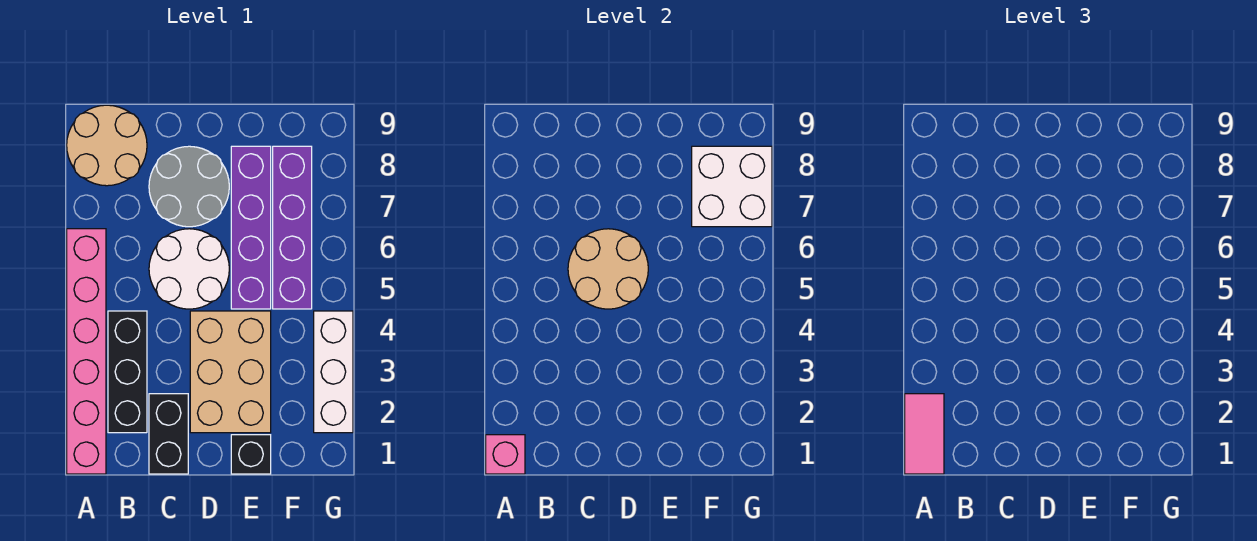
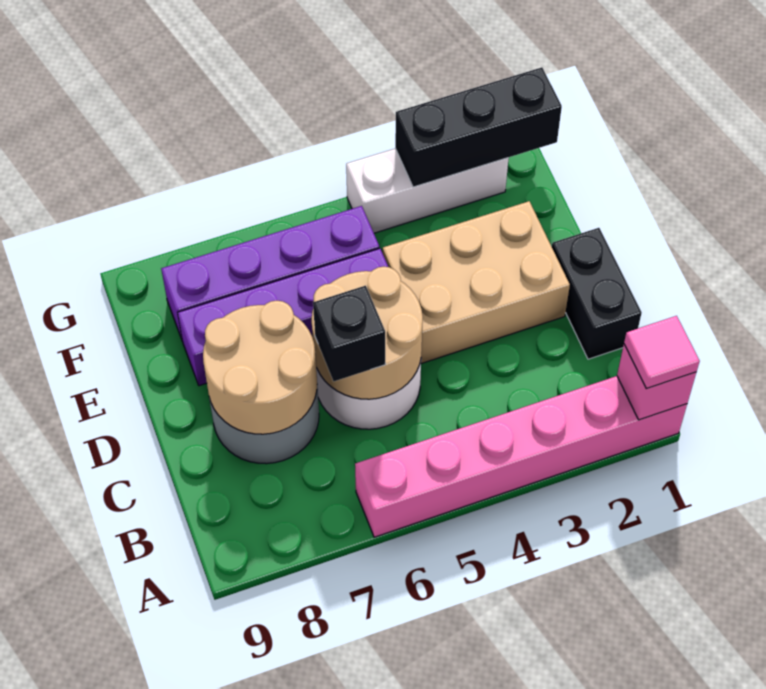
pink 1x2 tile [905,394,944,474] -> pink 1x1 tile [624,316,700,389]
tan 2x2 round brick [67,105,147,186] -> tan 2x2 round brick moved to [203,301,317,434]
black 1x3 brick [108,311,147,433] -> black 1x3 brick moved to [395,67,562,187]
black 1x2 brick [149,394,188,474] -> black 1x2 brick turned to [552,228,642,359]
black 1x1 brick [231,435,271,474] -> black 1x1 brick moved to [313,286,385,381]
white 2x2 brick [692,146,772,227] -> none

